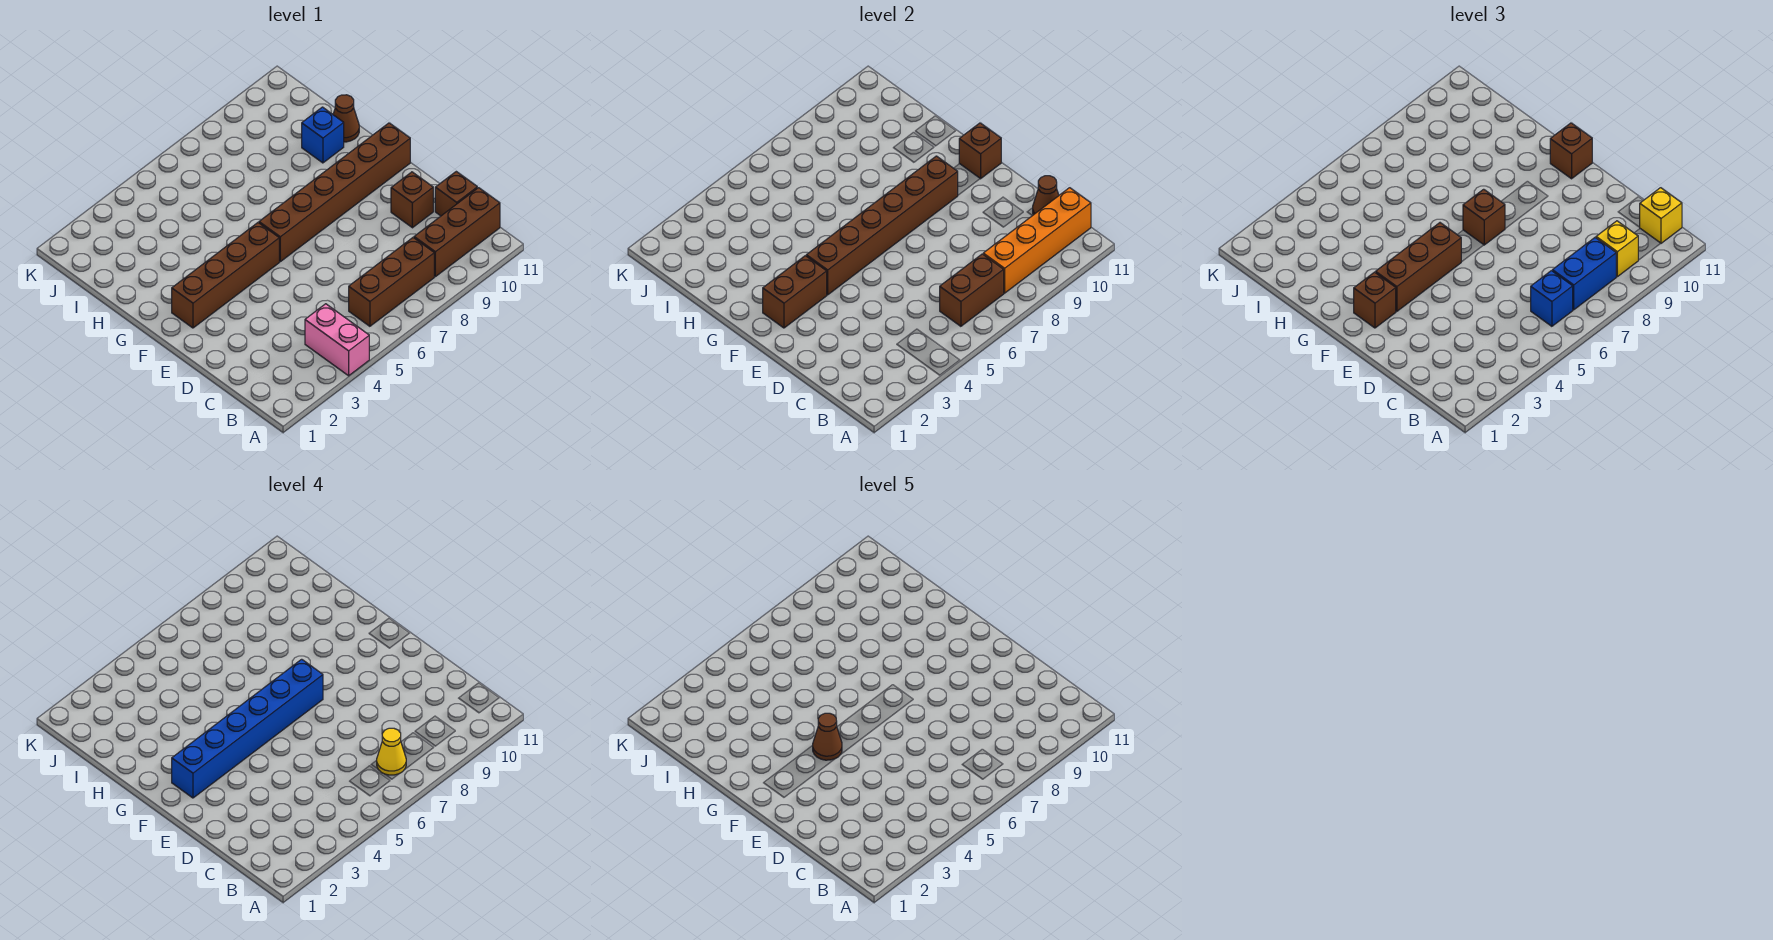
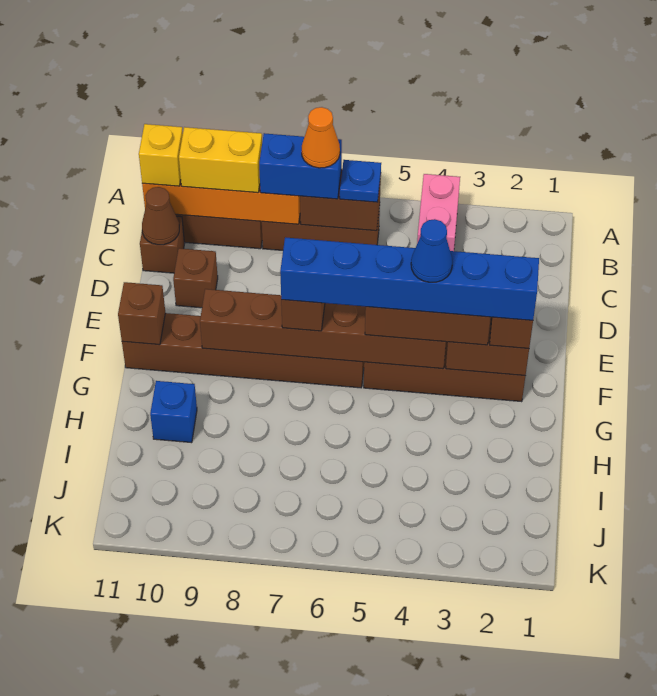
blue 1x1 brick [1531,271,1573,326] -> blue 1x1 plate [340,160,381,202]
yellow 1x1 cone [377,728,406,775] -> orange 1x1 cone [302,107,340,168]
yellow 1x1 brick [1596,221,1638,277] -> yellow 1x2 brick [179,127,262,193]
brown 1x1 cone [813,713,842,760] -> blue 1x1 cone [411,219,452,282]
brown 1x1 brick [1550,123,1592,179] -> none
brown 1x1 cone [333,95,359,142] -> none

